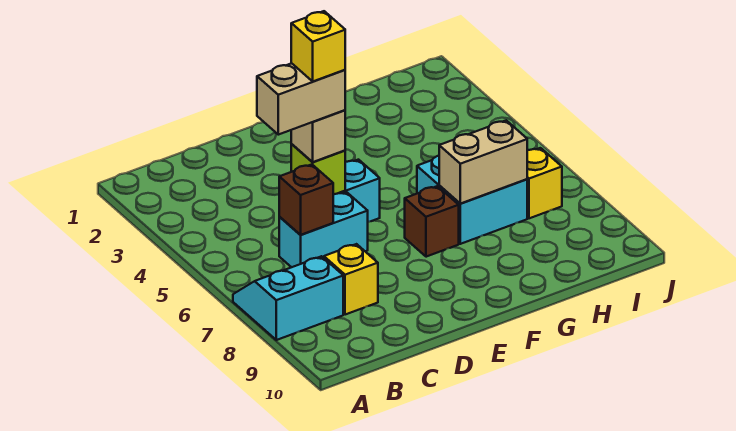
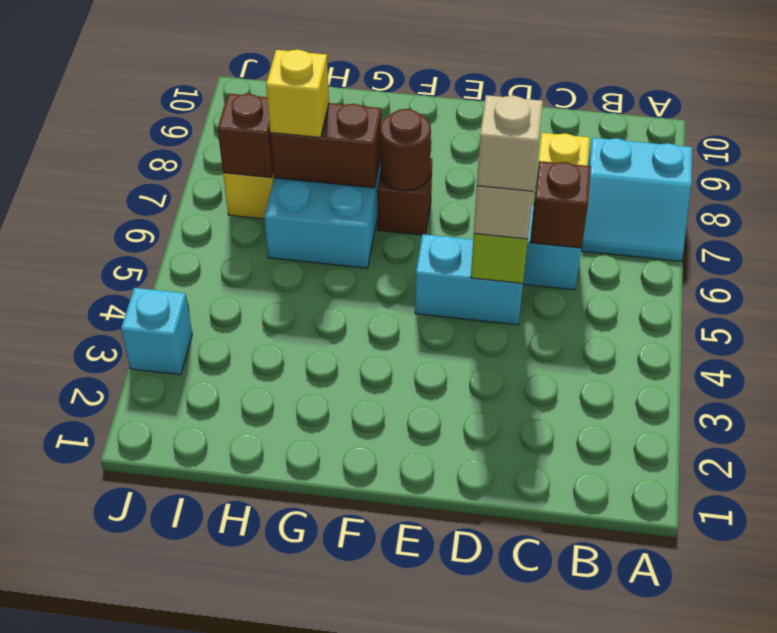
tan 1x2 brick [257,63,345,135] -> tan 1x1 brick [477,95,543,191]
yellow 1x1 brick [291,11,345,82] -> yellow 1x1 brick moved to [266,50,329,137]
none -> brown 1x1 round brick [380,109,431,191]
tan 1x2 brick [439,120,527,204] -> brown 1x2 brick [270,103,381,188]
none -> brown 1x1 brick [218,93,273,178]
none -> cyan 1x1 brick [121,288,192,375]

